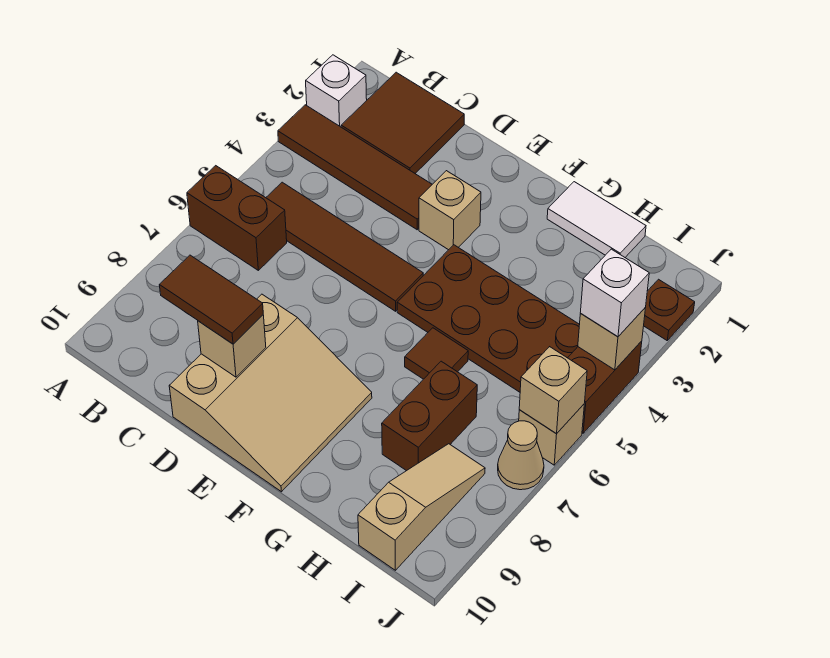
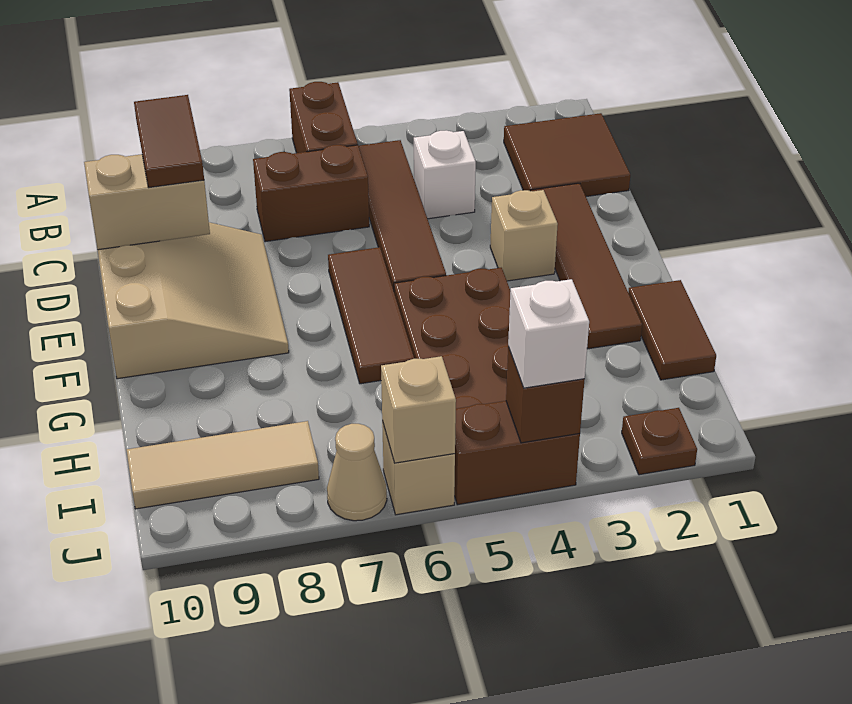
white 1x1 brick [306,55,367,127] -> white 1x1 brick moved to [414,130,476,219]
brown 1x4 tile [278,105,432,230] -> brown 1x4 tile moved to [530,183,642,349]
tan 3x3 slope [169,294,372,492] -> tan 3x3 slope turned to [98,222,289,379]
tan 1x1 brick [198,315,266,377] -> tan 1x2 brick [84,154,210,250]
white 1x2 tile [547,182,646,257] -> brown 1x2 tile [628,280,716,380]
brown 1x1 tile [405,328,468,379] -> brown 1x3 tile [328,247,414,384]
brown 1x2 brick [382,361,477,471] -> brown 1x2 brick moved to [253,145,369,242]
tan 1x3 slope [358,444,485,570] -> tan 1x3 tile [127,421,319,509]
tan 1x1 brick [578,308,645,370] -> brown 1x1 brick [506,347,585,443]

